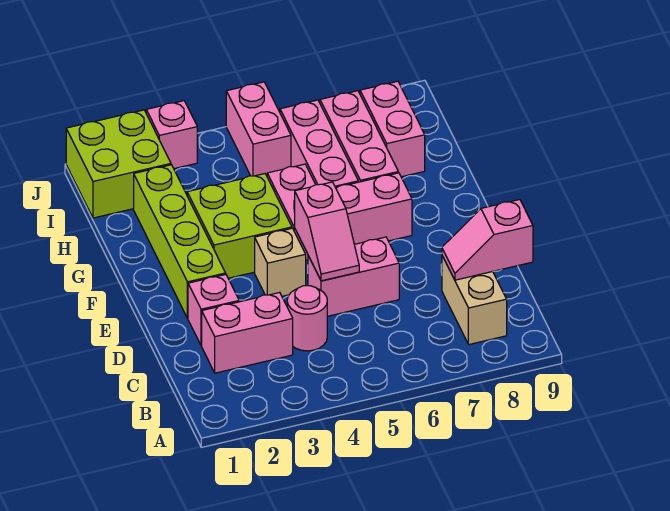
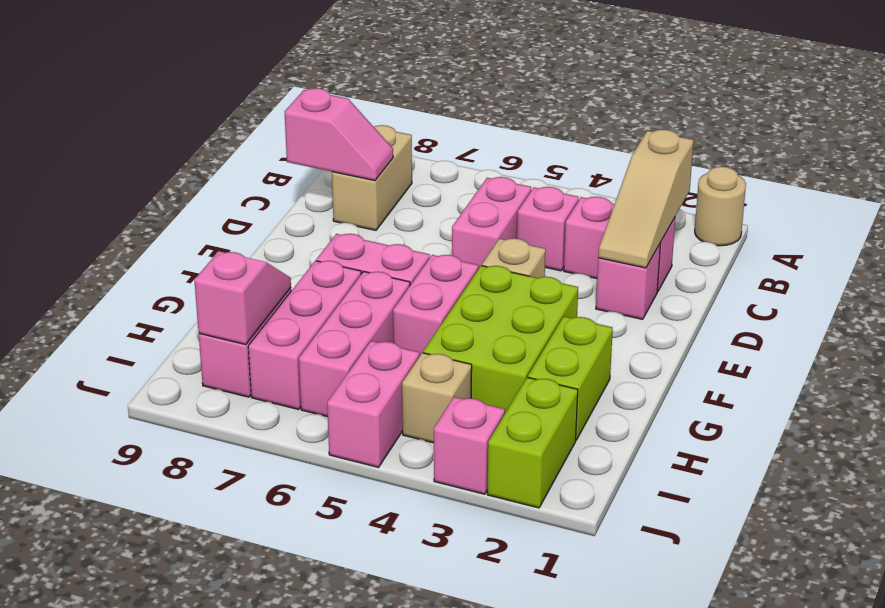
none -> tan 1x1 round brick [695,167,746,246]
none -> tan 1x3 slope [598,130,694,268]
pink 1x1 round brick [287,286,327,351] -> pink 1x1 brick [517,187,579,271]
pink 1x2 brick [308,237,399,316] -> pink 1x2 brick turned to [452,177,531,268]
pink 1x2 slope [295,182,359,281] -> pink 1x2 slope moved to [194,251,291,345]
lime 1x4 brick [134,165,226,318] -> lime 1x2 brick [528,316,613,440]
lime 2x2 brick [187,174,292,278] -> lime 2x3 brick [423,266,578,413]
lime 2x2 brick [66,110,171,218] -> lime 1x2 brick [487,377,578,508]
none -> tan 1x1 brick [402,353,472,443]

